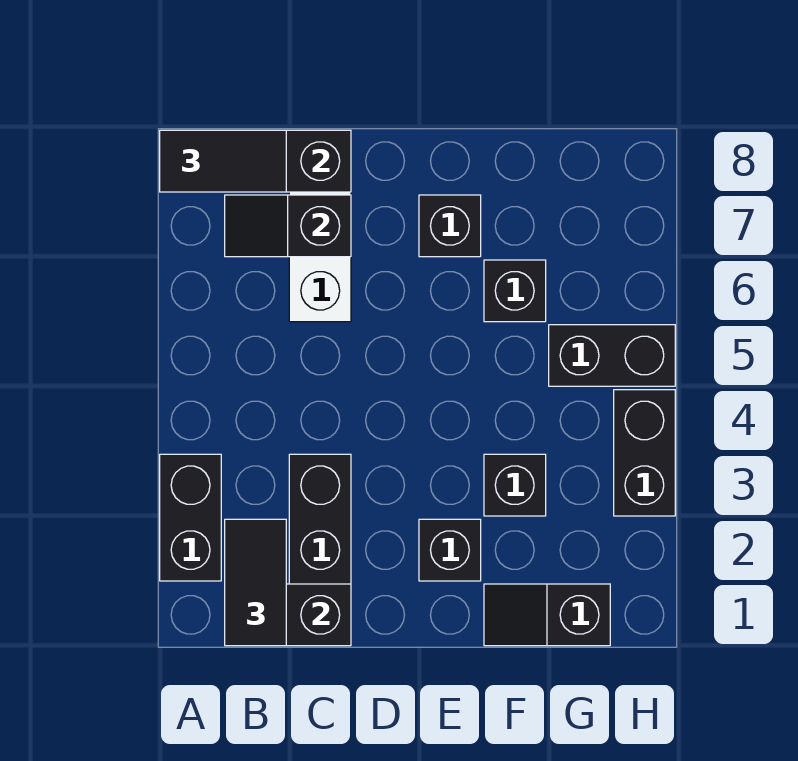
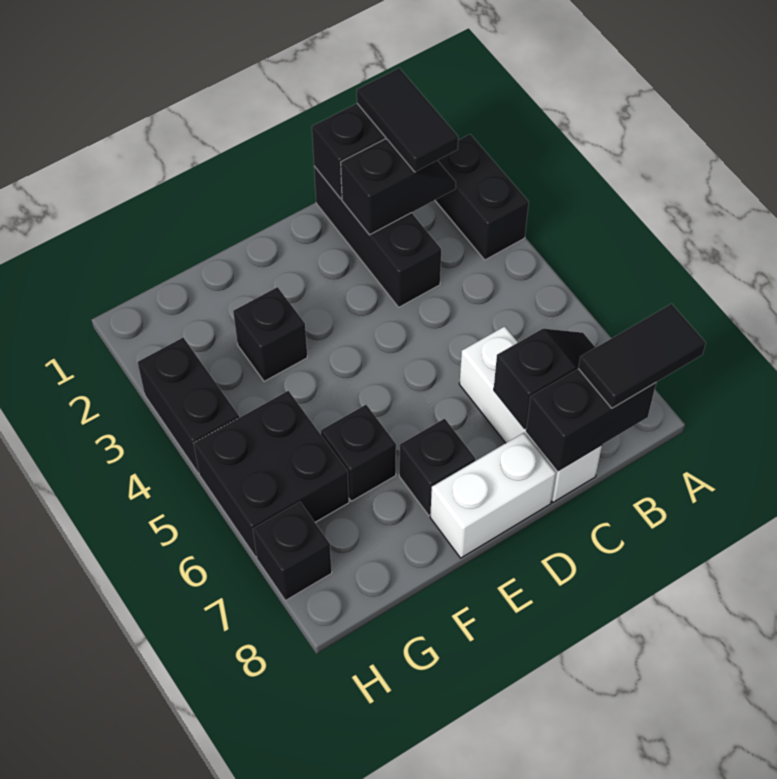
none -> white 1x2 brick [430,433,556,558]
black 1x1 brick [419,519,481,581] -> black 1x1 brick moved to [253,502,332,601]
black 1x2 slope [484,584,610,646] -> black 1x2 slope moved to [341,139,456,235]
black 1x2 brick [549,325,675,386] -> black 2x2 brick [194,391,349,557]

